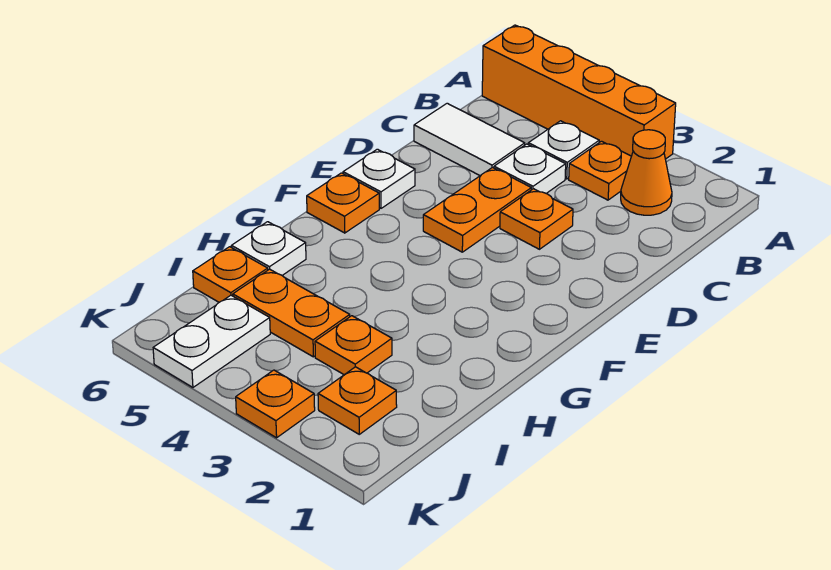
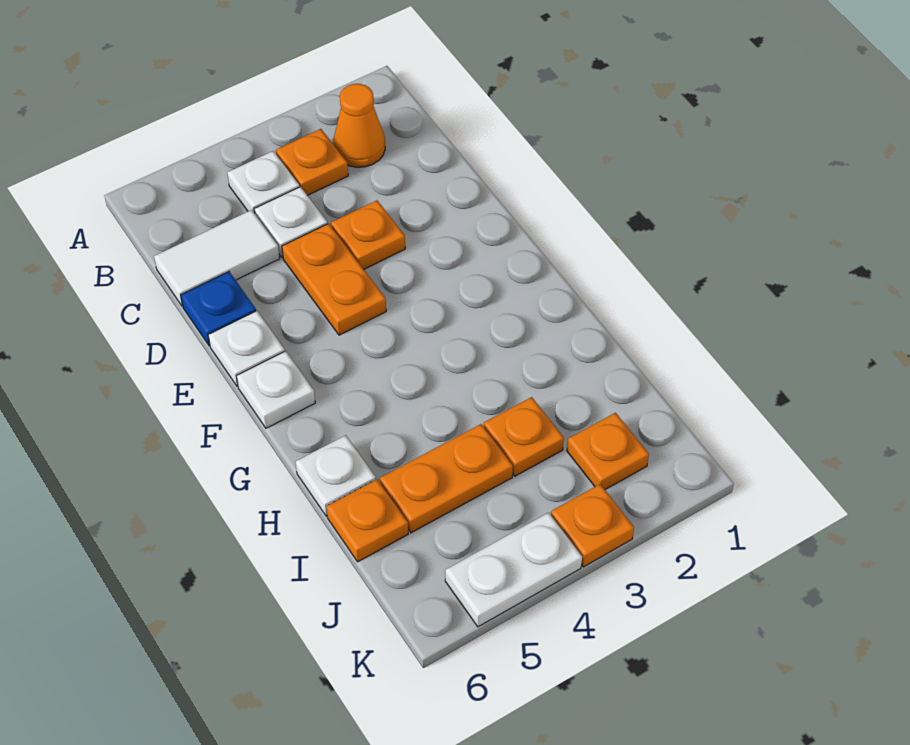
orange 1x4 brick [482,25,676,159] -> none
none -> blue 1x1 plate [181,272,256,346]
orange 1x1 plate [307,173,379,233] -> white 1x1 plate [237,351,315,428]
white 1x2 plate [153,295,270,387] -> white 1x2 plate turned to [445,513,582,627]

